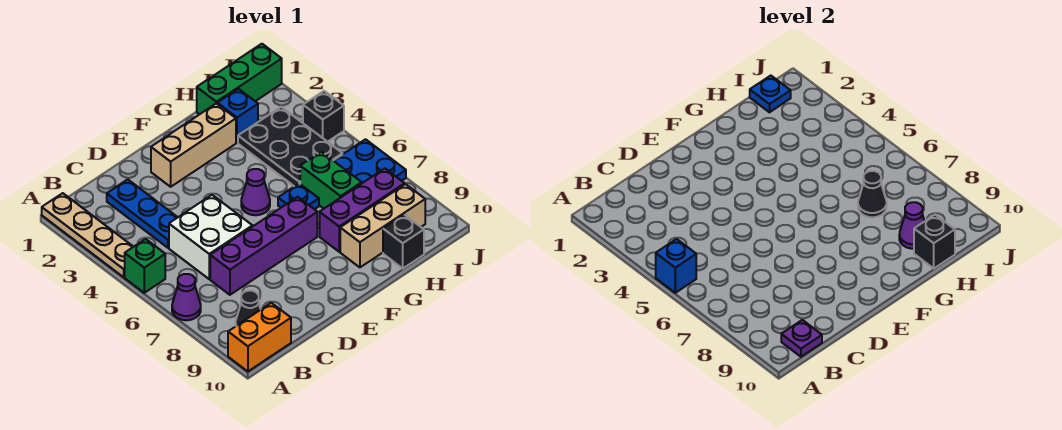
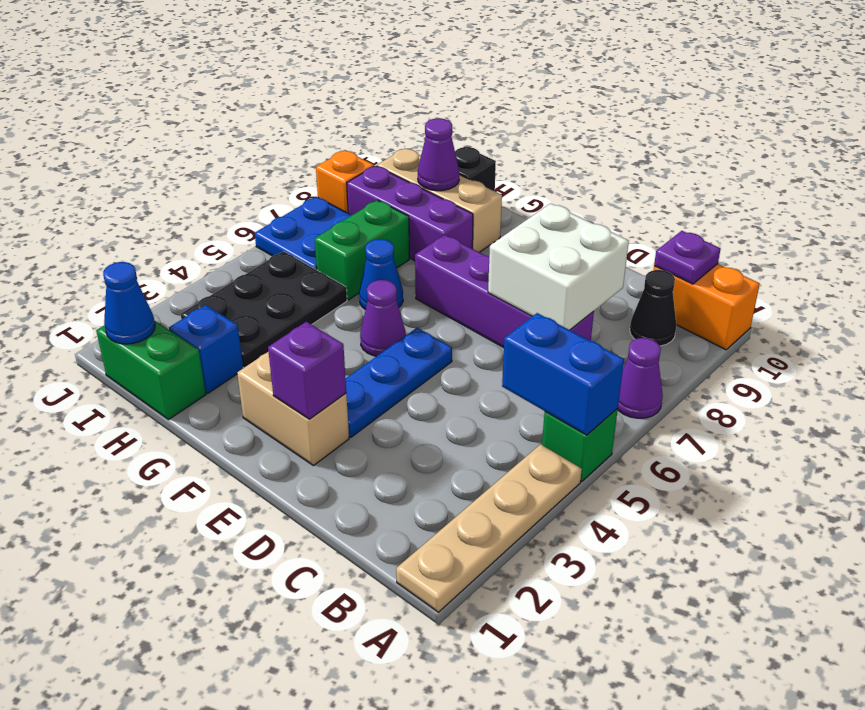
blue 1x1 brick [656,239,696,293] -> blue 1x2 brick [502,313,624,435]
blue 1x3 plate [107,179,178,248] -> blue 1x3 plate moved to [346,328,452,437]
white 2x2 brick [169,195,252,279] -> white 2x2 brick moved to [488,204,629,330]
tan 1x3 brick [151,104,236,187] -> tan 1x2 brick [237,352,349,466]
none -> purple 1x1 brick [268,322,346,419]
blue 1x1 plate [278,184,319,209] -> blue 1x1 cone [359,239,403,310]
green 1x3 brick [197,44,282,114] -> green 1x2 brick [96,320,206,420]
black 1x1 cone [858,171,887,217] -> none
black 1x1 brick [914,215,955,268] -> none
blue 1x1 plate [750,76,791,112] -> blue 1x1 cone [103,262,155,344]
black 1x1 brick [303,91,344,142] -> none
none -> orange 1x1 brick [316,150,374,213]

